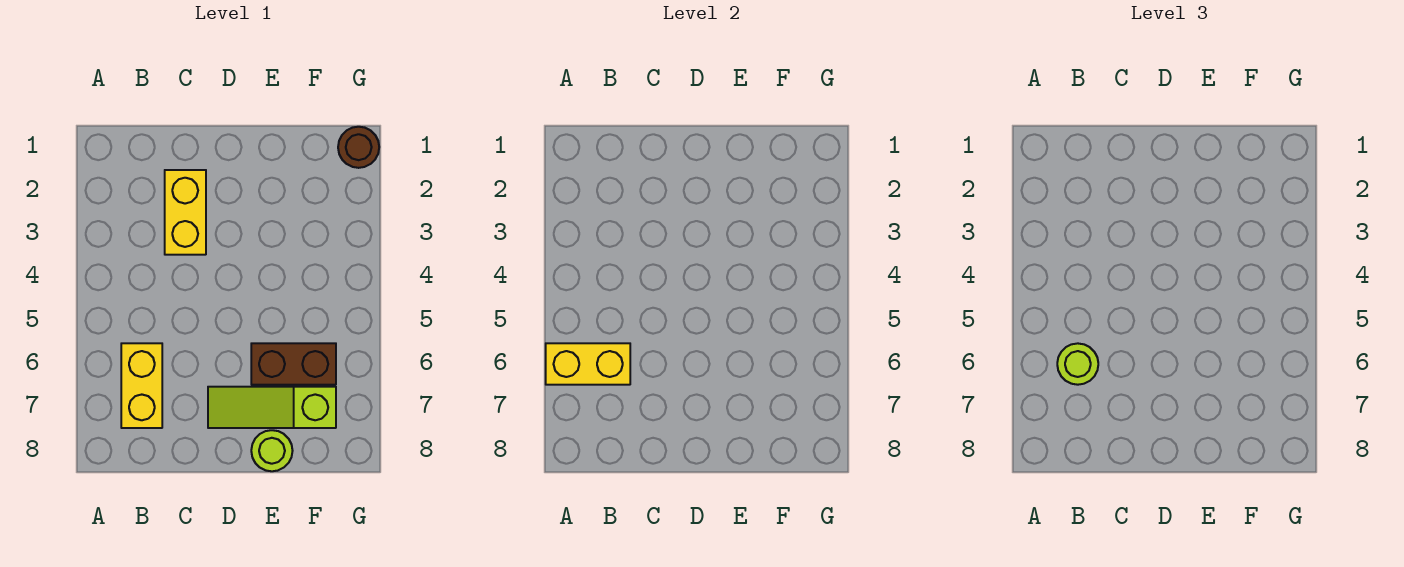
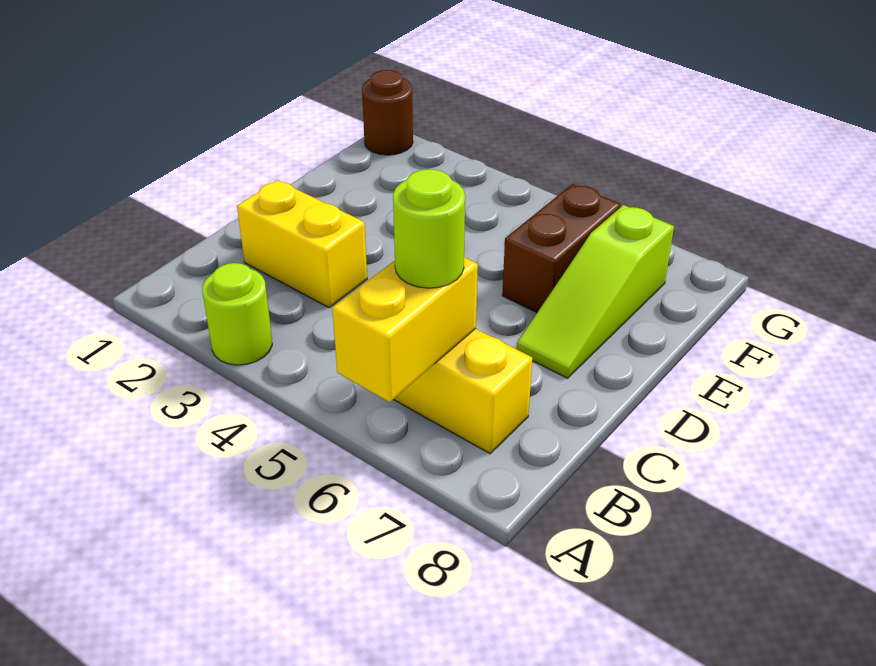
lime 1x1 round brick [251,430,293,471] -> lime 1x1 round brick moved to [202,263,272,365]

